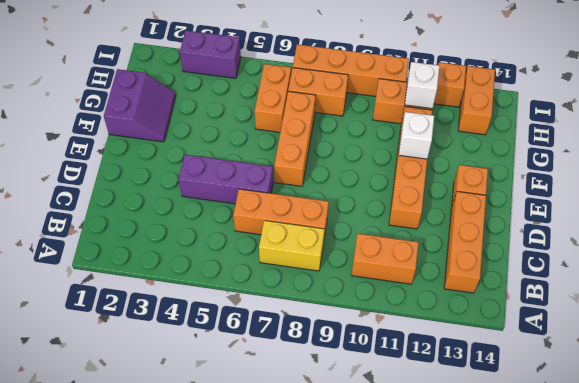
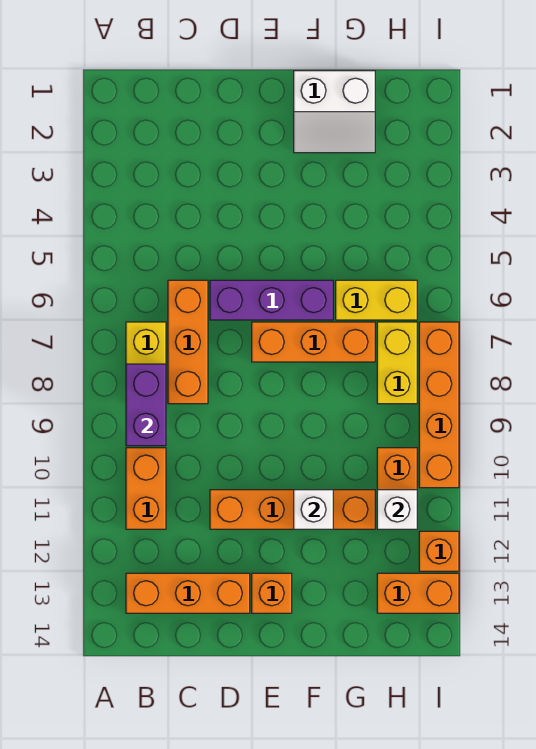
purple 1x3 brick [179,155,273,204] -> purple 1x3 brick turned to [210,280,333,320]
purple 2x2 slope [104,69,176,142] -> white 2x2 slope [294,71,375,153]
orange 1x2 brick [255,64,291,132] -> yellow 1x2 brick [336,280,417,320]
orange 1x2 brick [288,68,348,116] -> yellow 1x2 brick [377,322,417,404]
purple 1x2 brick [180,30,241,78] -> purple 1x2 brick moved to [126,364,166,446]

